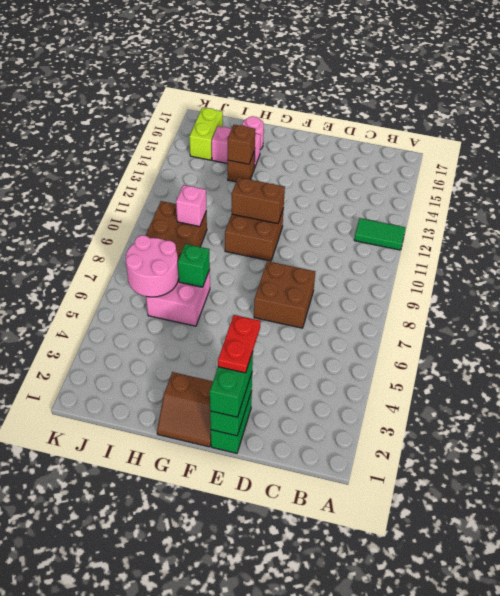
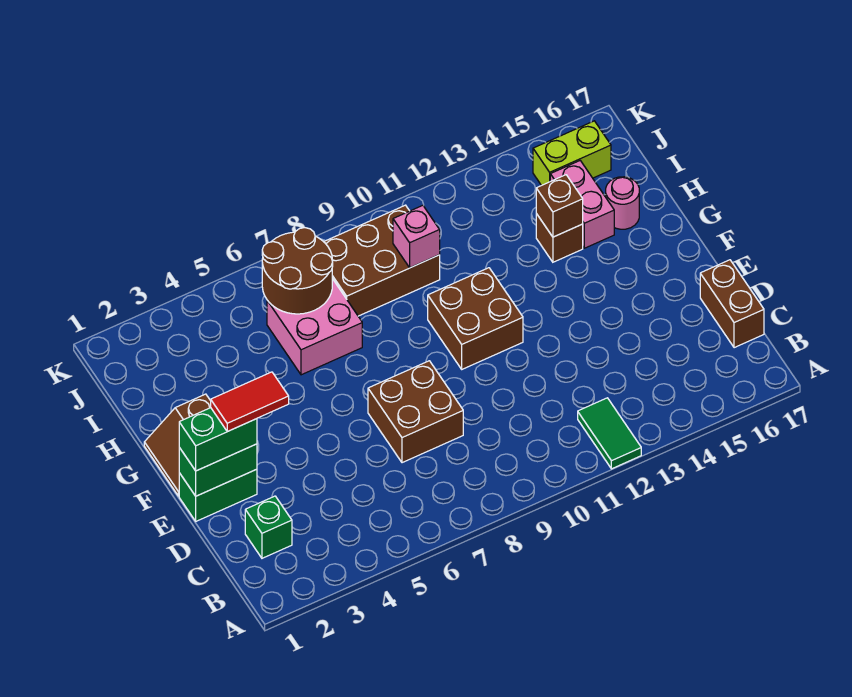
red 1x2 plate [218,315,261,373] -> red 1x2 tile [211,372,289,432]
brown 1x2 brick [232,177,285,224] -> brown 1x2 brick moved to [700,260,764,348]
green 1x1 brick [178,244,210,287] -> green 1x1 brick moved to [245,496,292,558]
pink 2x2 round brick [126,235,179,297] -> brown 2x2 round brick [262,228,333,314]

